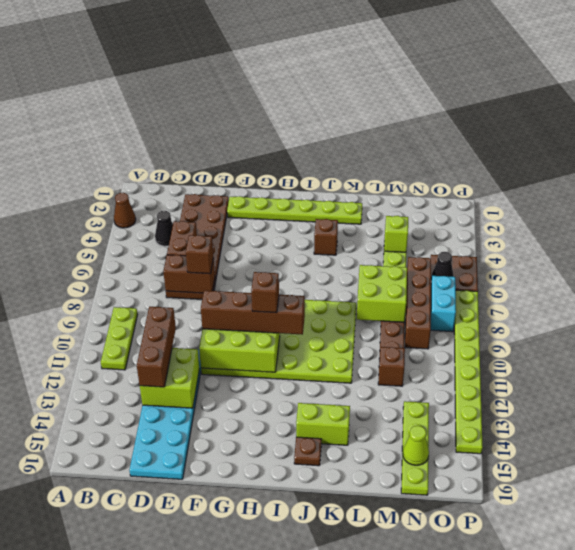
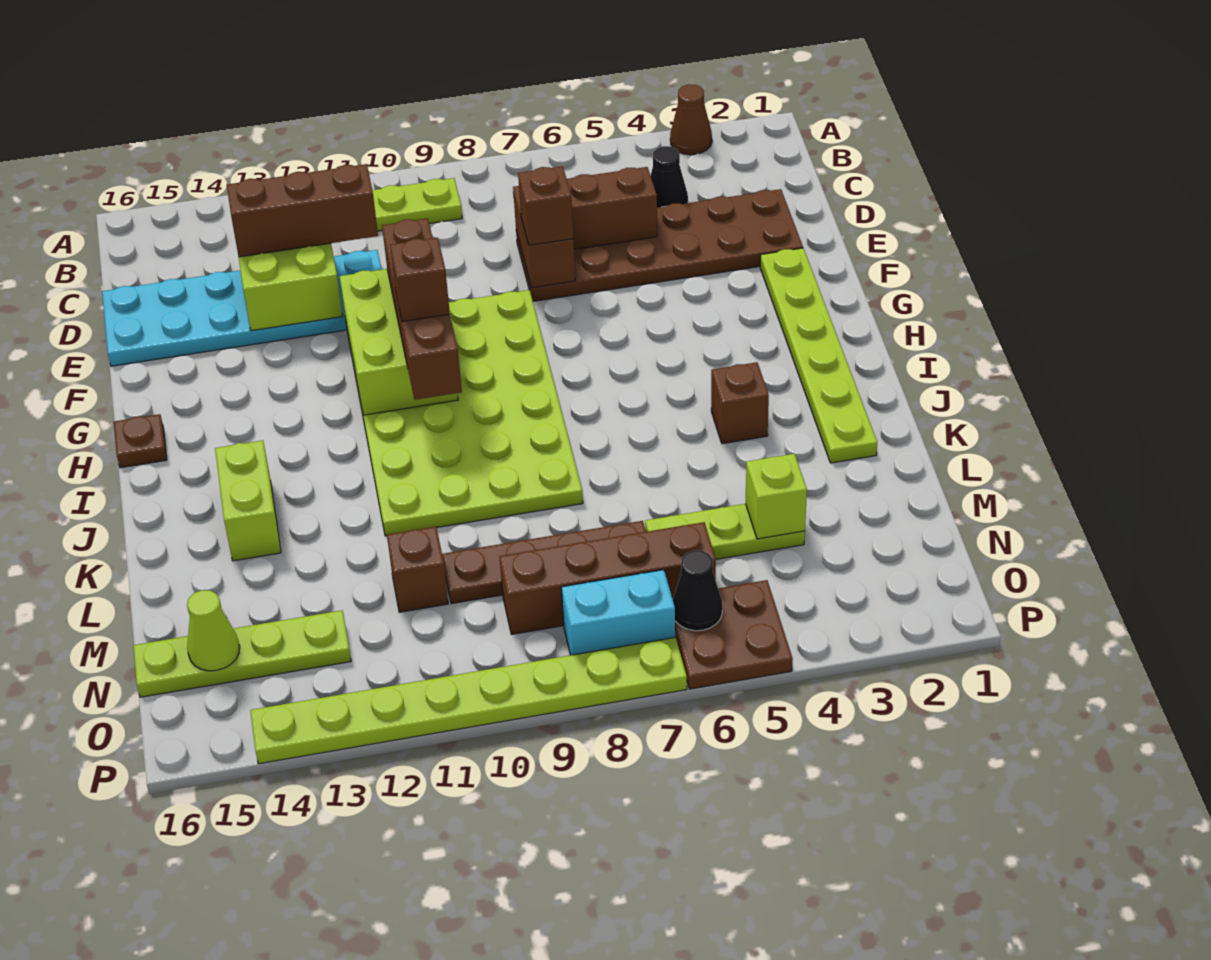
brown 1x1 plate [294,437,321,466] -> brown 1x1 plate moved to [114,414,167,468]
lime 2x2 brick [357,265,407,322] -> none

